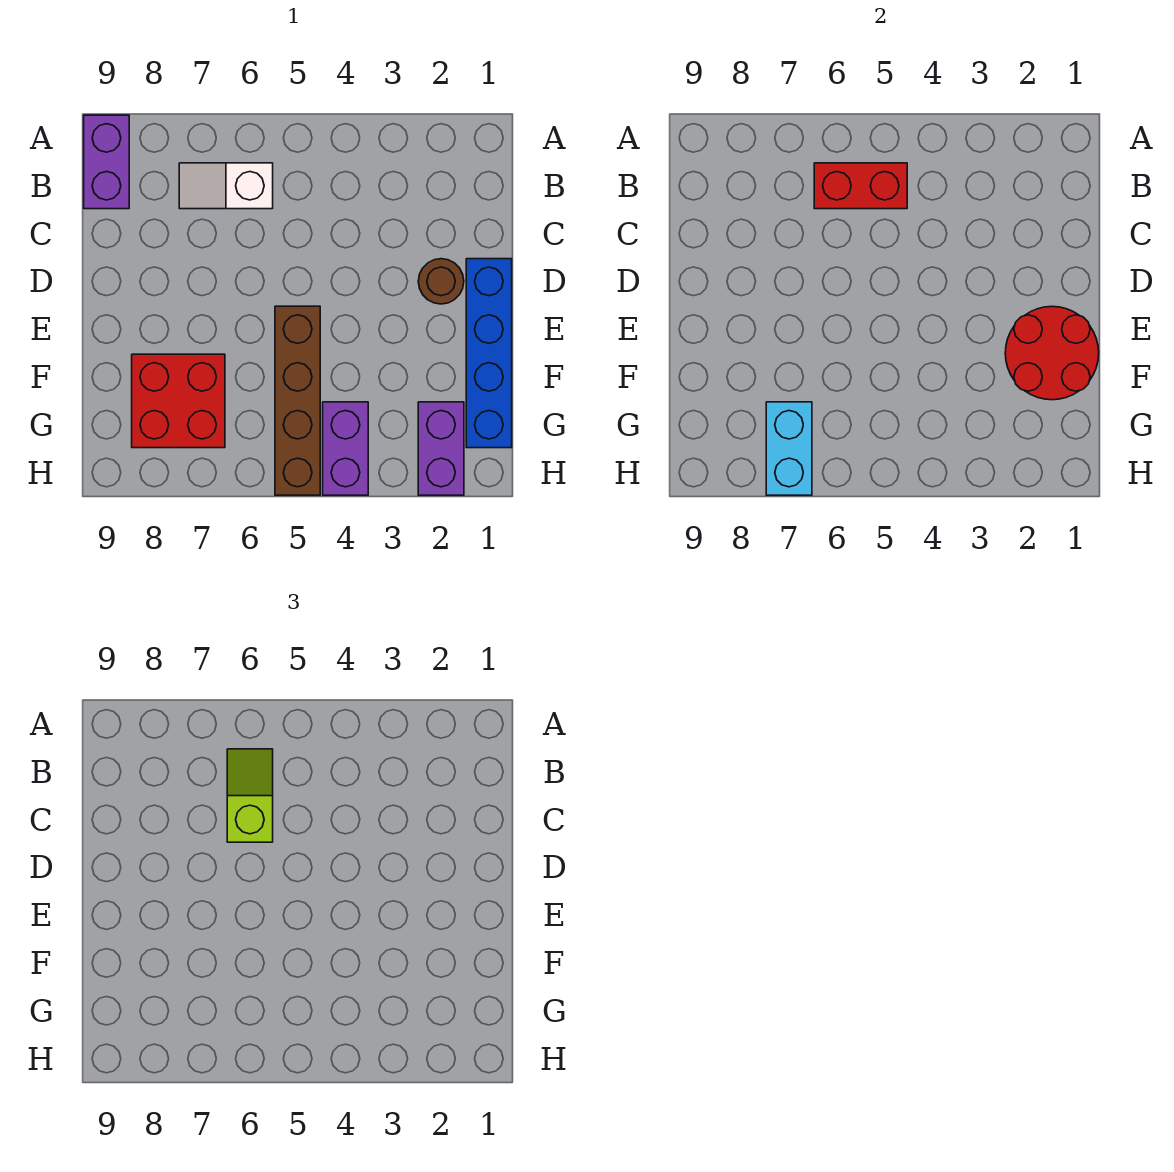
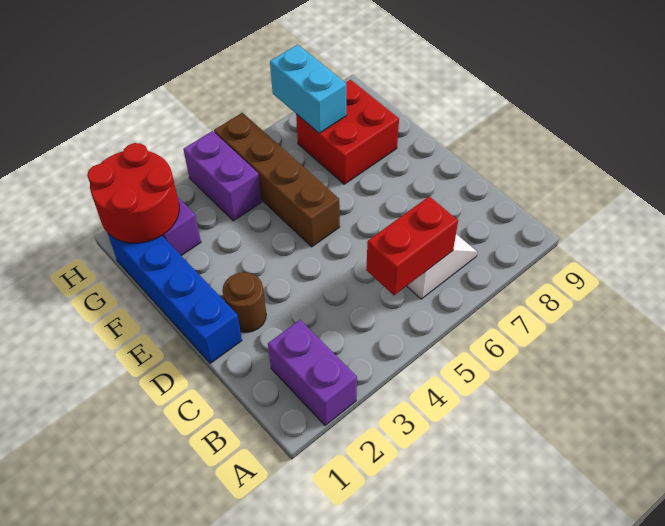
purple 1x2 brick [84,115,129,209] -> purple 1x2 brick moved to [268,320,357,426]
lime 1x2 slope [227,749,273,842] -> none
red 2x2 round brick [1005,306,1099,400] -> red 2x2 round brick moved to [87,143,179,243]

